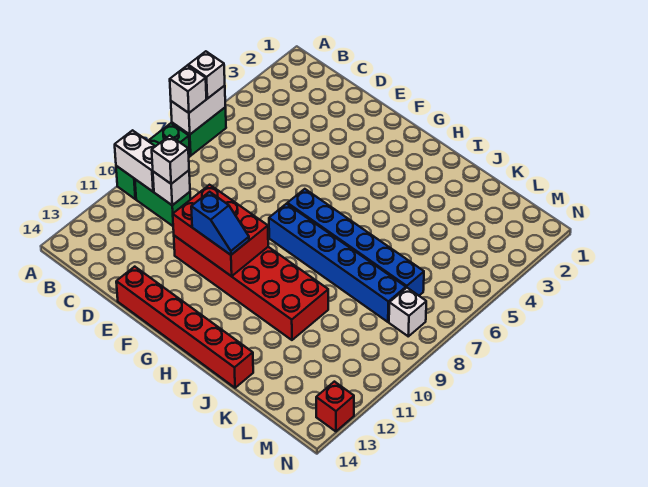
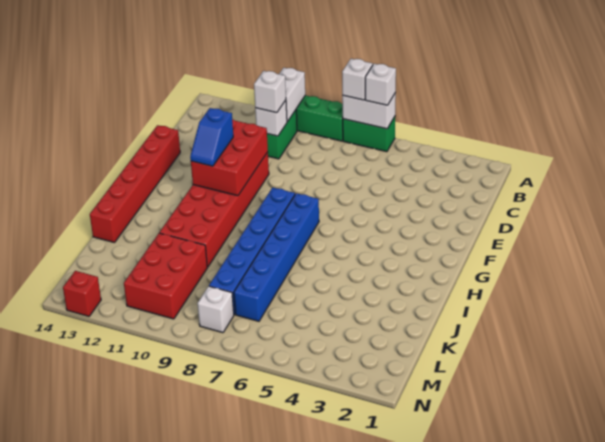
none -> red 2x3 brick [124,233,207,319]

